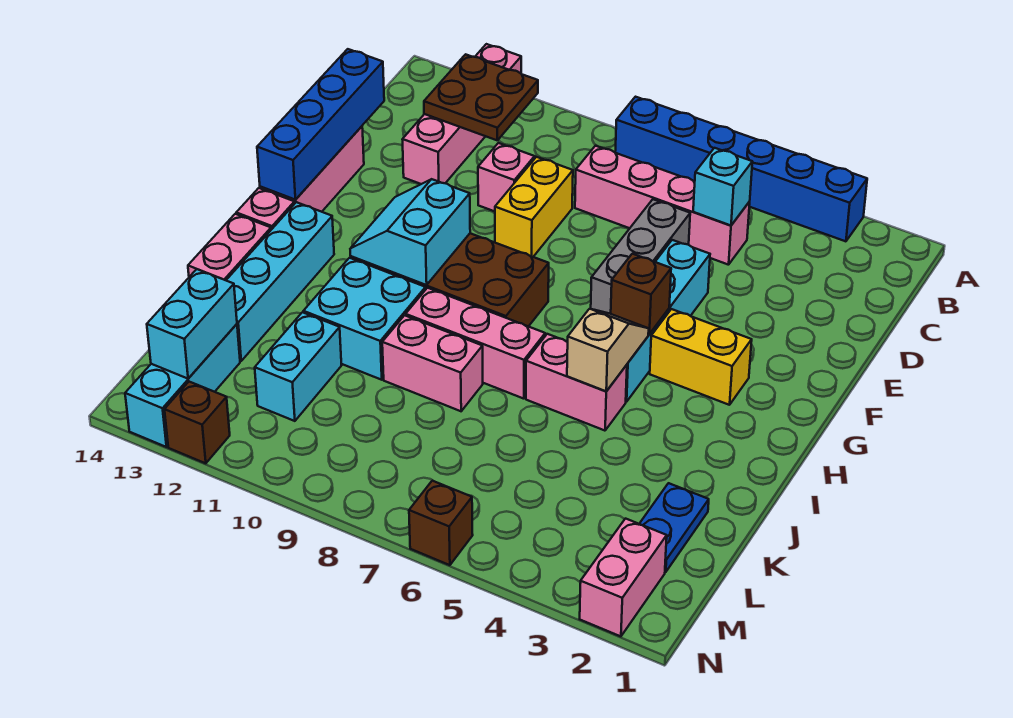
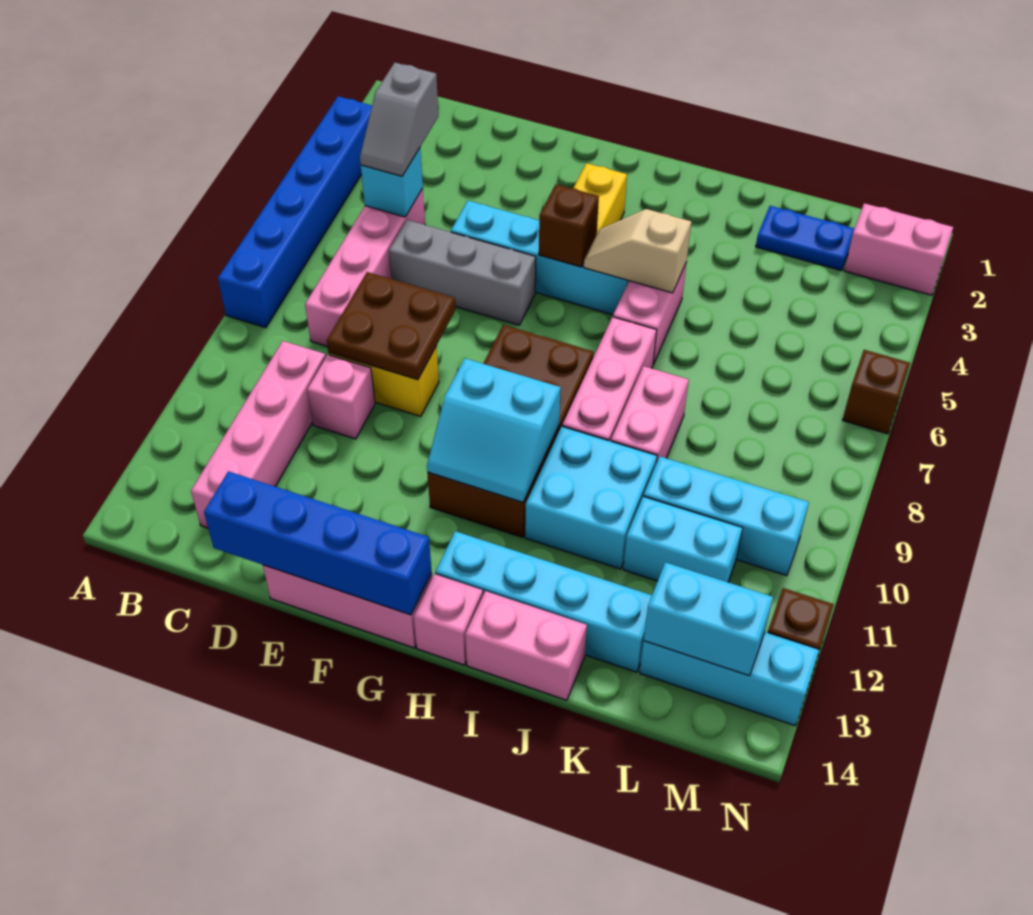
pink 1x4 brick [402,44,521,184] -> pink 1x4 brick turned to [191,341,326,528]
brown 2x2 plate [424,54,538,140] -> brown 2x2 plate moved to [327,272,456,380]
none -> grey 1x2 slope [360,63,439,176]
none -> cyan 1x3 brick [644,457,809,576]

